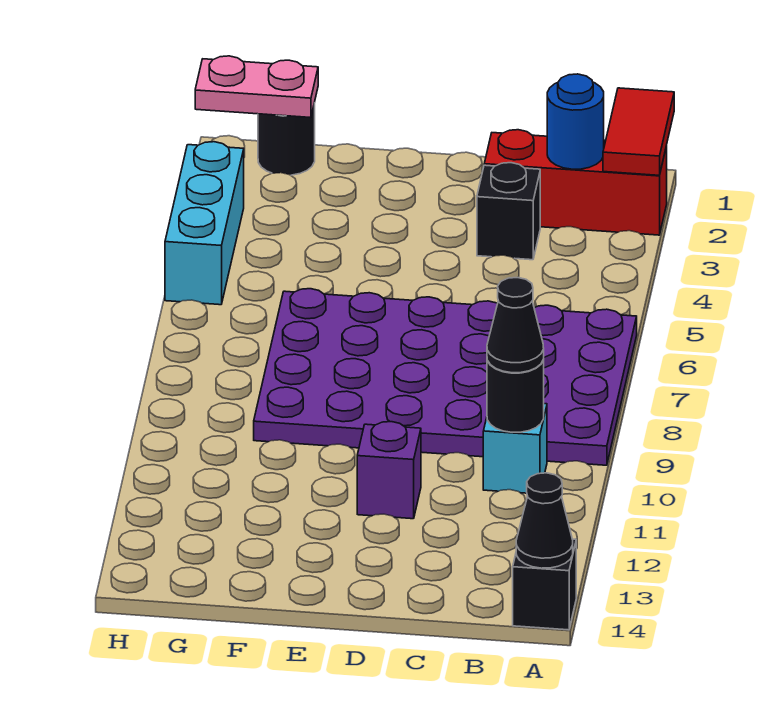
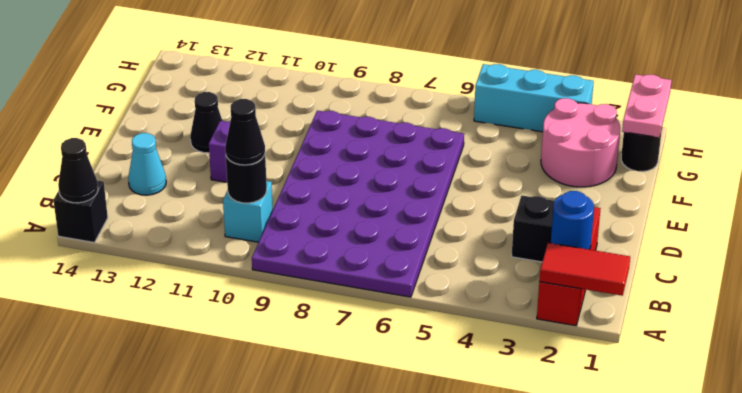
none -> cyan 1x1 cone [128,133,166,195]
none -> black 1x1 cone [190,92,222,153]
none -> pink 2x2 round brick [541,98,620,187]

